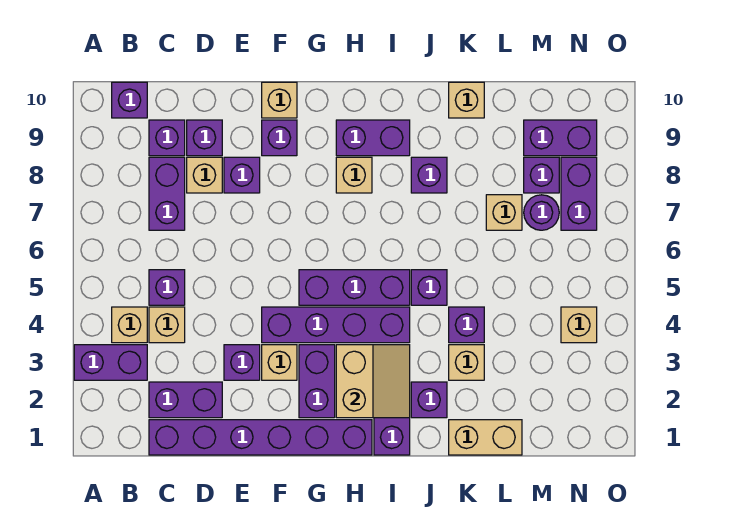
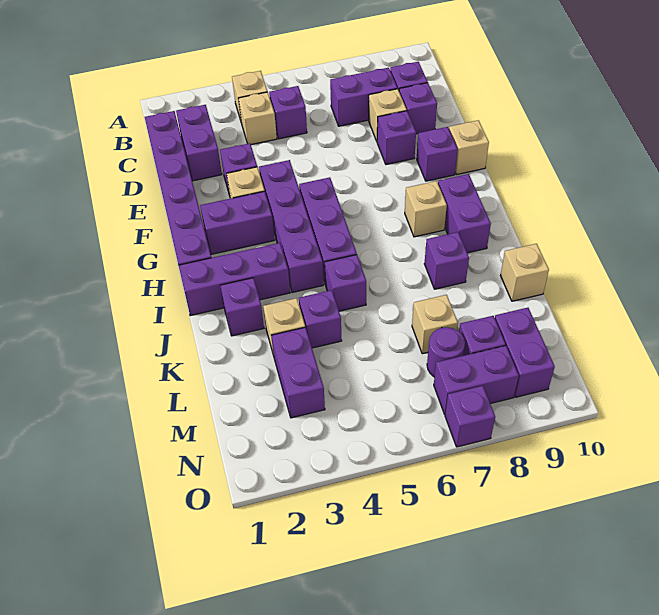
purple 1x2 brick [74,345,147,380] -> purple 1x2 brick moved to [271,327,325,418]
purple 1x1 brick [112,82,147,118] -> purple 1x1 brick moved to [445,386,495,447]
tan 2x2 slope [336,345,410,418] -> none
tan 1x2 brick [449,420,522,455] -> none
tan 1x1 brick [561,307,597,343] -> none

